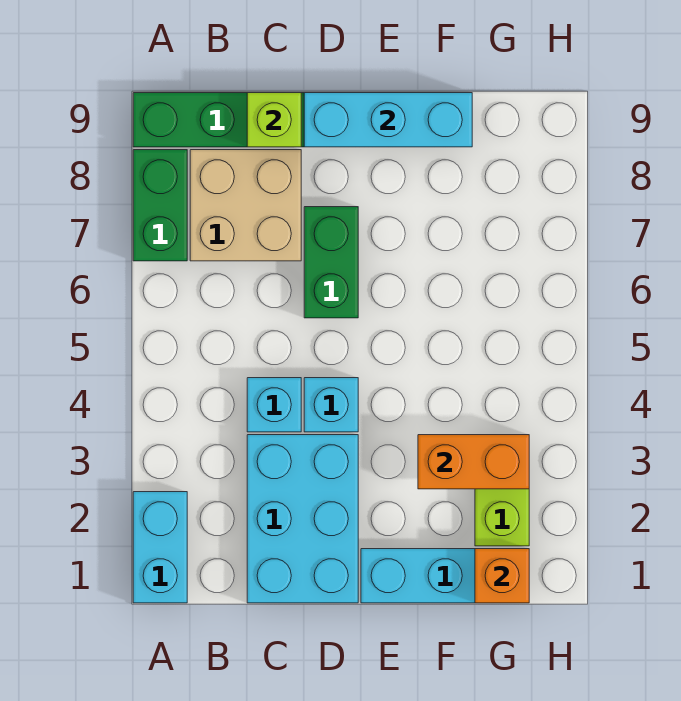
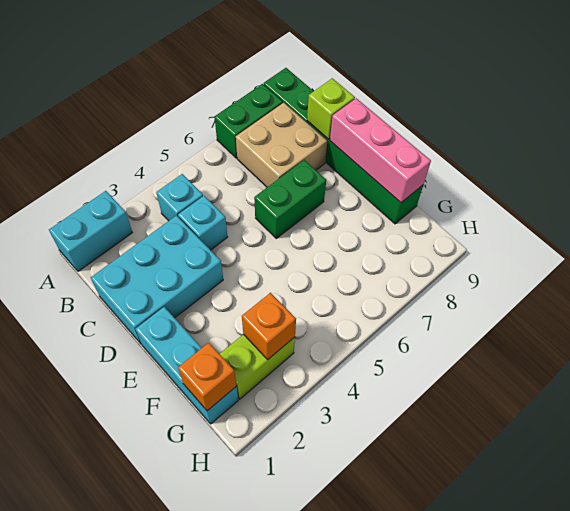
cyan 1x1 brick [304,378,358,432] -> cyan 1x1 brick moved to [156,174,203,221]
cyan 1x3 brick [304,93,472,147] -> pink 1x3 brick [330,98,431,202]
orange 1x2 brick [418,435,529,489] -> orange 1x1 brick [242,293,296,359]

